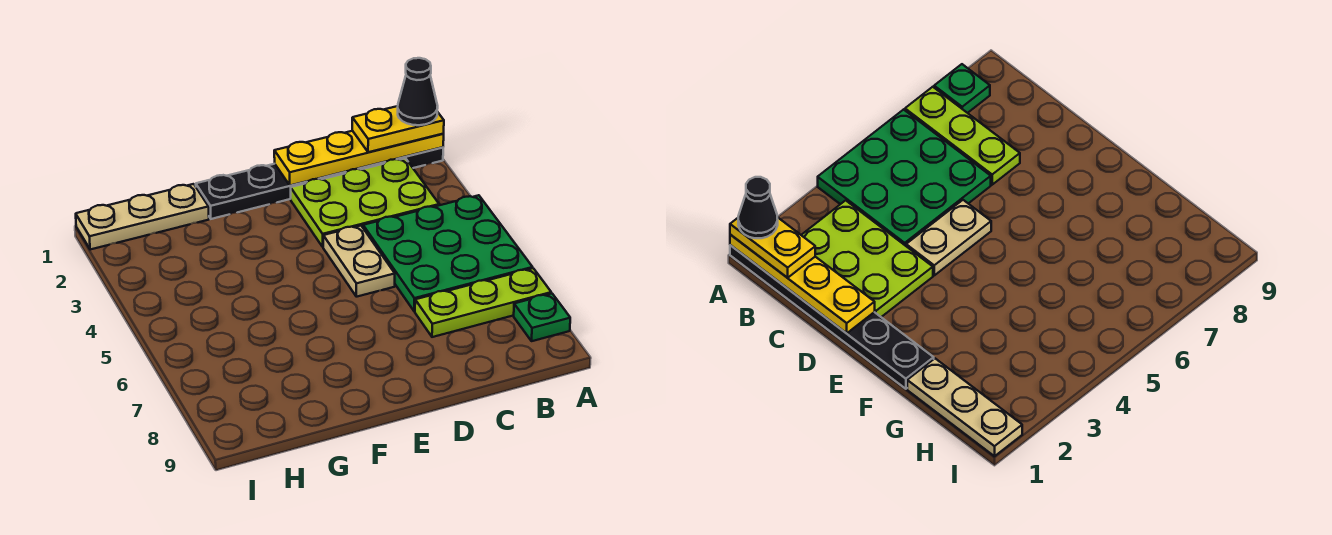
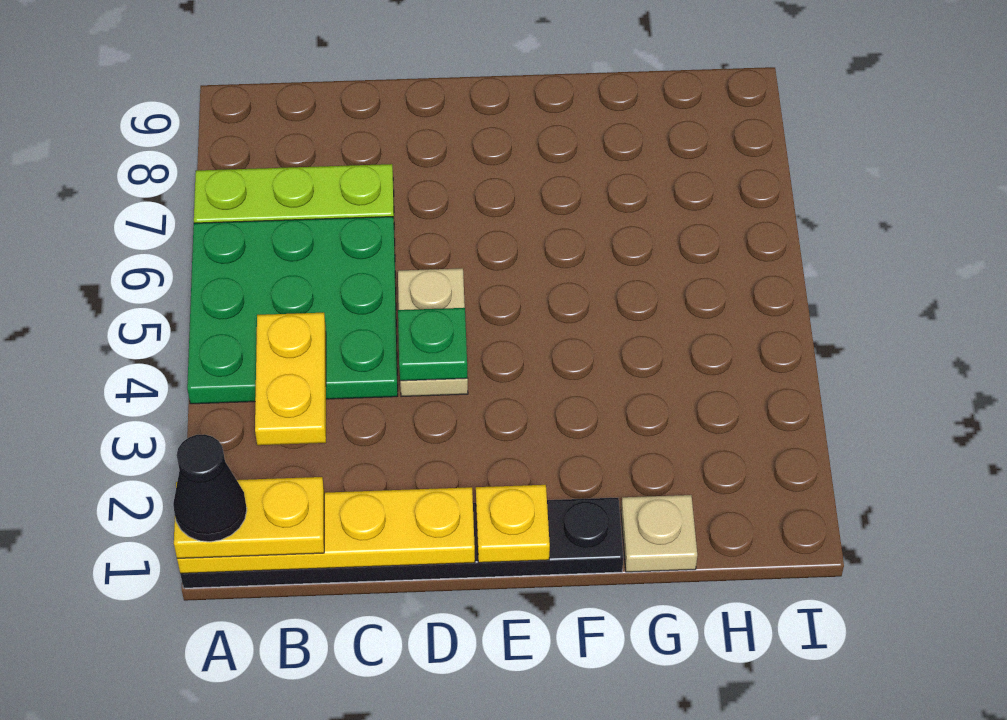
green 1x1 plate [514,293,570,341] -> green 1x1 plate moved to [398,308,467,381]
lime 2x3 plate [291,158,439,247] -> none
none -> yellow 1x2 plate [255,313,326,445]
none -> yellow 1x1 plate [476,485,550,563]
tan 1x3 plate [76,184,209,250] -> tan 1x1 plate [621,495,697,572]

